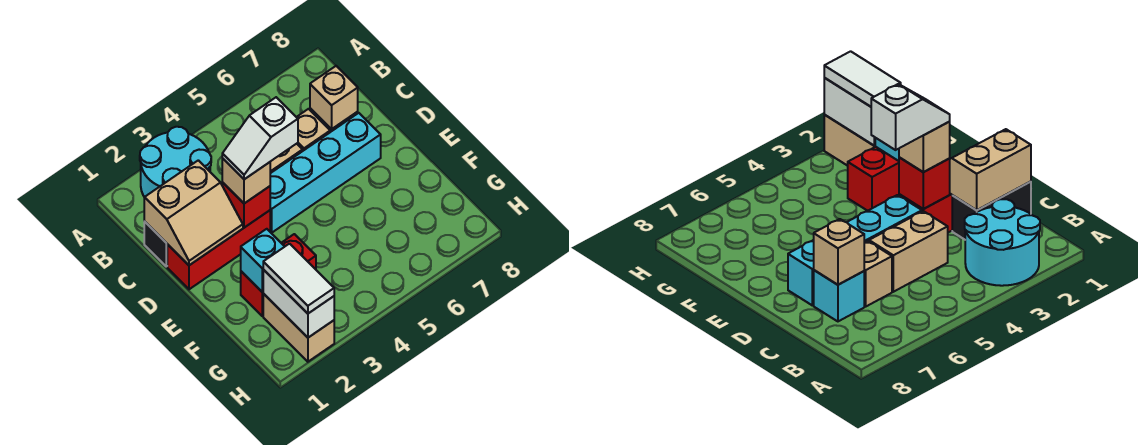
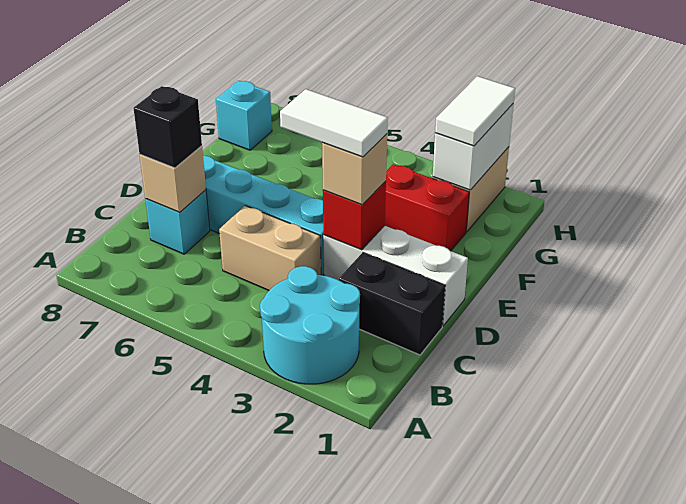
tan 2x2 slope [144,160,243,265] -> none
tan 1x1 brick [297,109,330,151] -> none
none -> black 1x1 brick [133,86,202,168]
red 1x3 brick [167,210,270,289] -> white 1x3 brick [323,226,468,326]
white 1x2 slope [222,97,298,179] -> white 1x2 tile [280,89,388,157]
cyan 1x1 brick [241,229,285,292] -> cyan 1x1 brick moved to [216,81,272,150]

